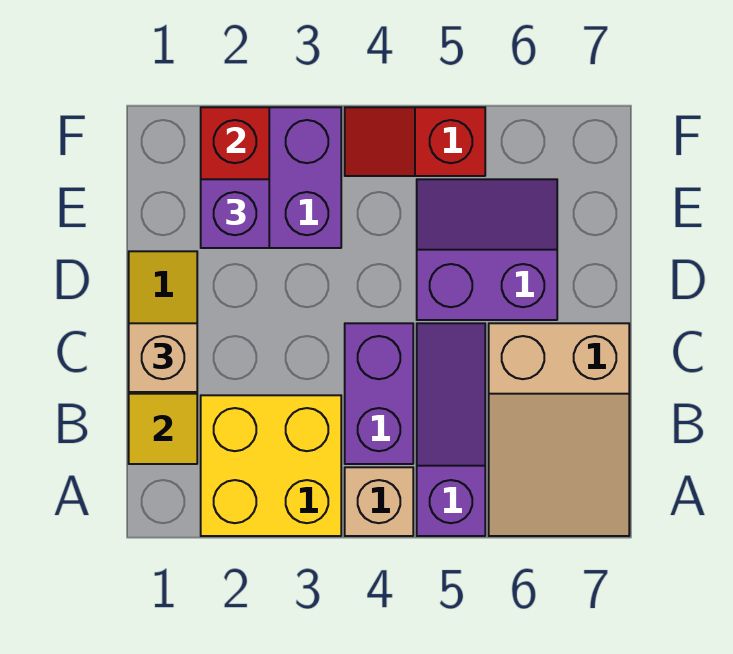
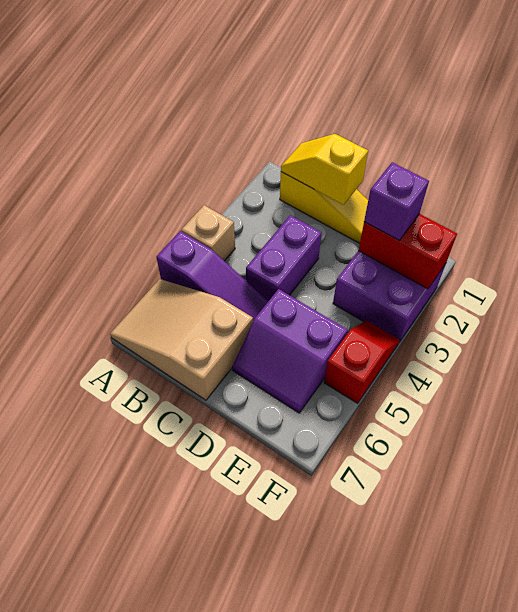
yellow 2x2 brick [201,395,341,536] -> none
purple 1x2 brick [345,323,413,464] -> purple 1x2 brick turned to [246,215,322,301]
tan 1x1 brick [129,323,197,392] -> none
purple 2x2 slope [417,179,557,320] -> purple 2x2 slope turned to [232,289,348,413]

